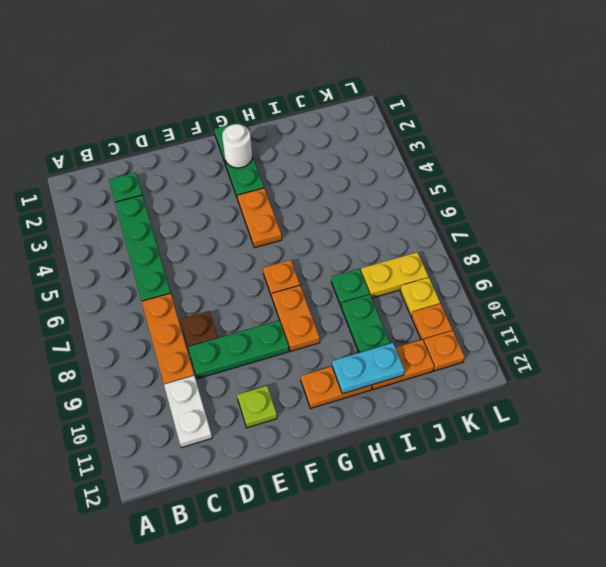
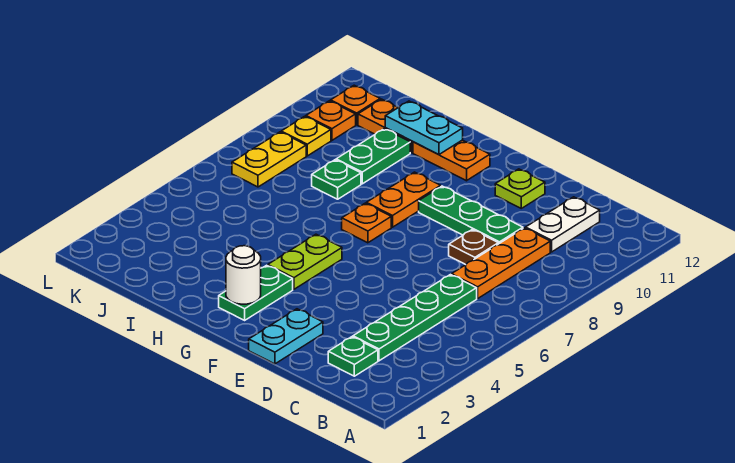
none -> cyan 1x2 plate [249,309,323,364]
green 1x3 plate [214,122,264,199] -> green 1x2 plate [219,265,293,320]
orange 1x2 plate [237,188,282,248] -> lime 1x2 plate [268,234,342,289]
yellow 1x2 plate [361,252,428,298] -> yellow 1x2 plate turned to [232,132,306,187]

